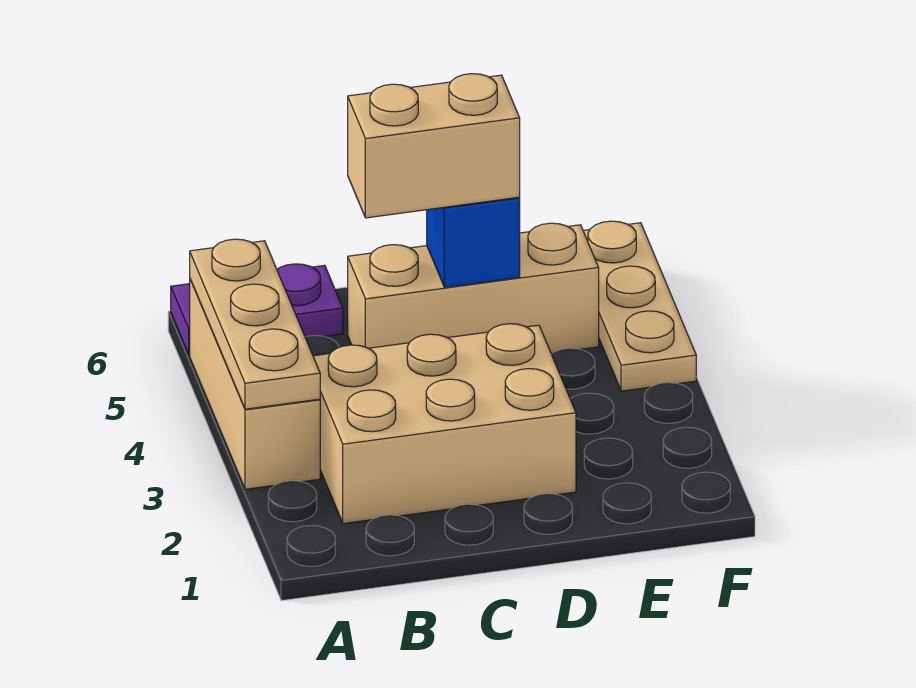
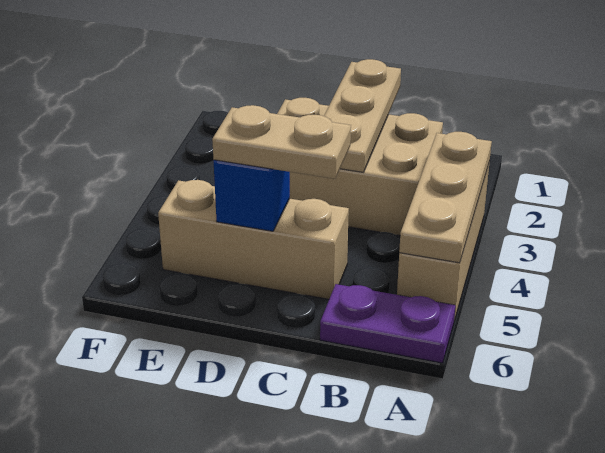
tan 1x2 brick [348,74,520,218] -> tan 1x2 plate [212,105,351,179]
tan 1x3 plate [583,221,696,391] -> tan 1x3 plate moved to [324,59,401,172]

